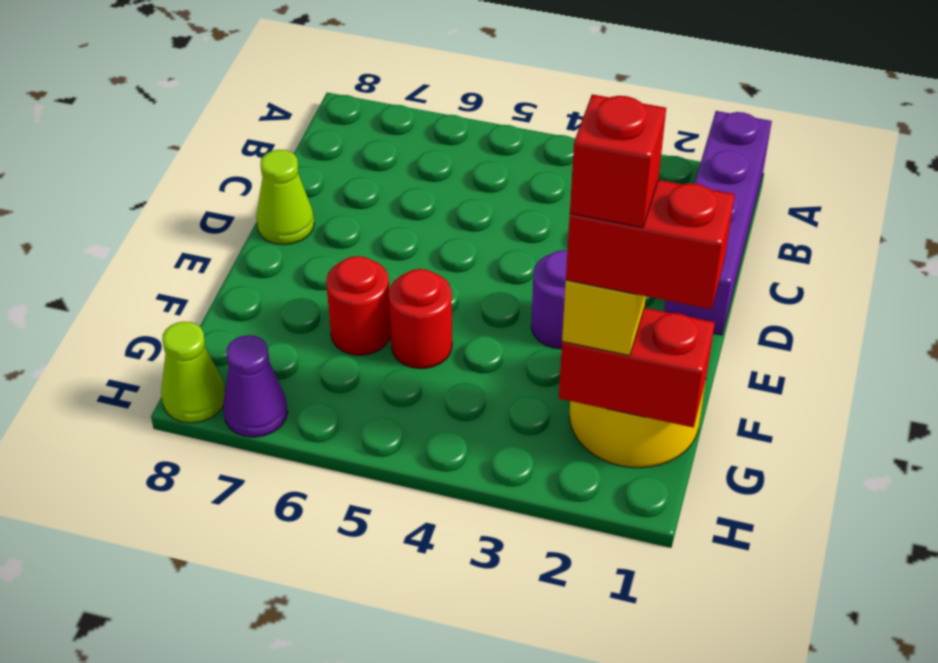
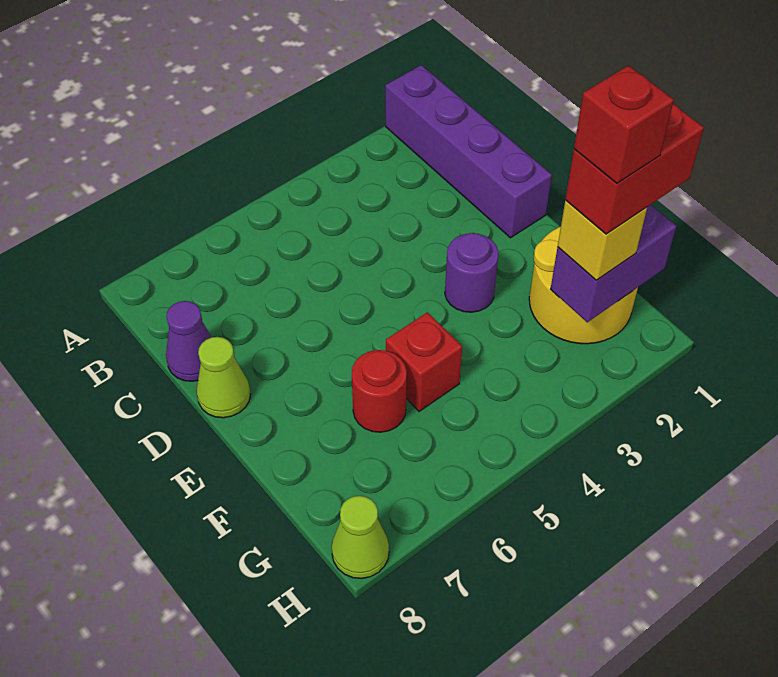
red 1x1 round brick [389,269,452,369] -> red 1x1 brick [386,312,462,411]
red 1x2 brick [559,308,715,427] -> purple 1x2 brick [551,205,676,322]
purple 1x1 cone [223,335,288,437] -> purple 1x1 cone moved to [166,301,211,381]

